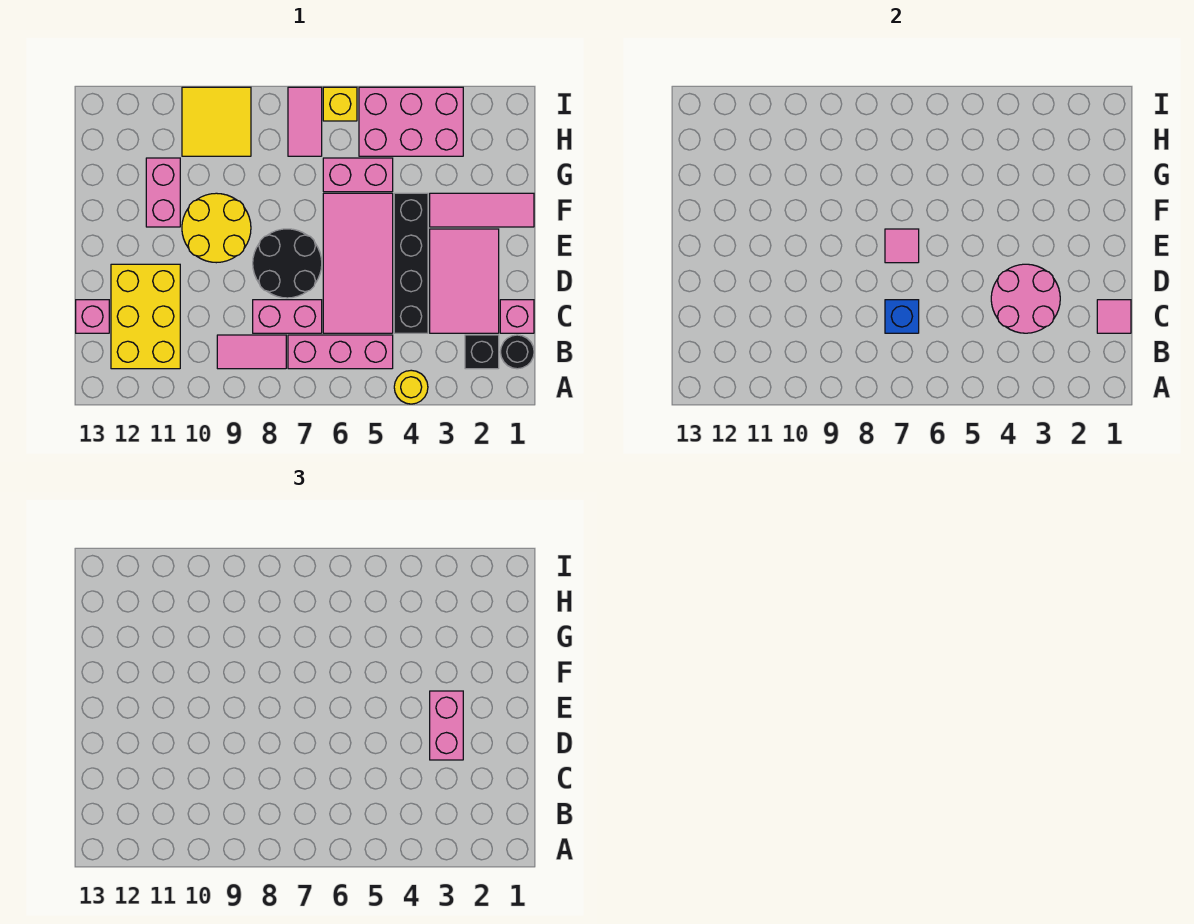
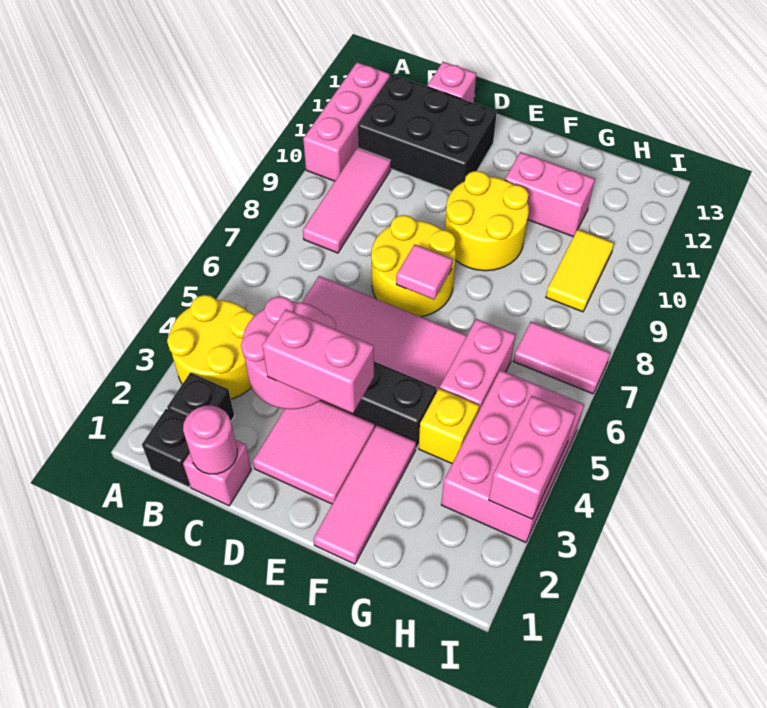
yellow 1x1 round brick [394,370,428,404] -> yellow 2x2 round brick [167,295,255,399]
black 1x1 round brick [501,335,534,369] -> black 1x1 brick [142,409,190,487]
pink 1x3 brick [288,335,393,369] -> pink 1x3 brick moved to [303,62,390,181]
pink 1x2 tile [217,335,286,369] -> pink 1x3 tile [303,148,391,253]
yellow 2x3 brick [111,264,180,369] -> black 2x3 brick [357,74,497,191]
pink 1x1 tile [1097,300,1131,333] -> pink 1x1 round brick [183,406,237,474]
pink 2x3 tile [430,229,499,333] -> pink 2x2 tile [253,401,375,504]
pink 1x2 brick [253,300,322,333] -> pink 1x2 brick moved to [489,396,575,519]
blue 1x1 brick [885,300,919,333] -> none
black 2x2 round brick [253,229,322,298] -> yellow 2x2 round brick [371,215,456,317]
yellow 2x2 tile [182,87,251,156] -> yellow 1x2 tile [546,229,614,312]
yellow 1x1 brick [323,87,357,121] -> yellow 1x1 brick moved to [419,388,479,463]

